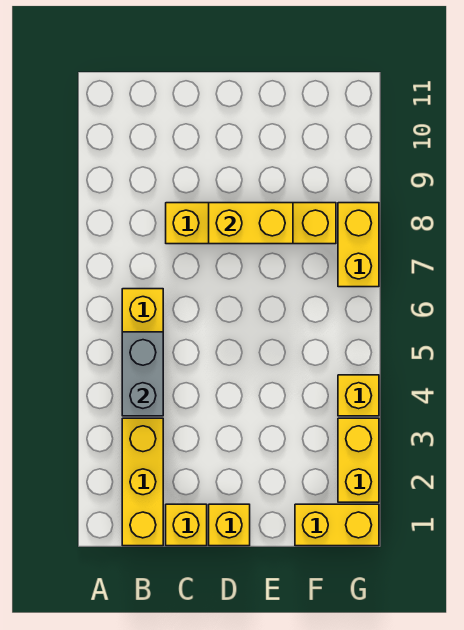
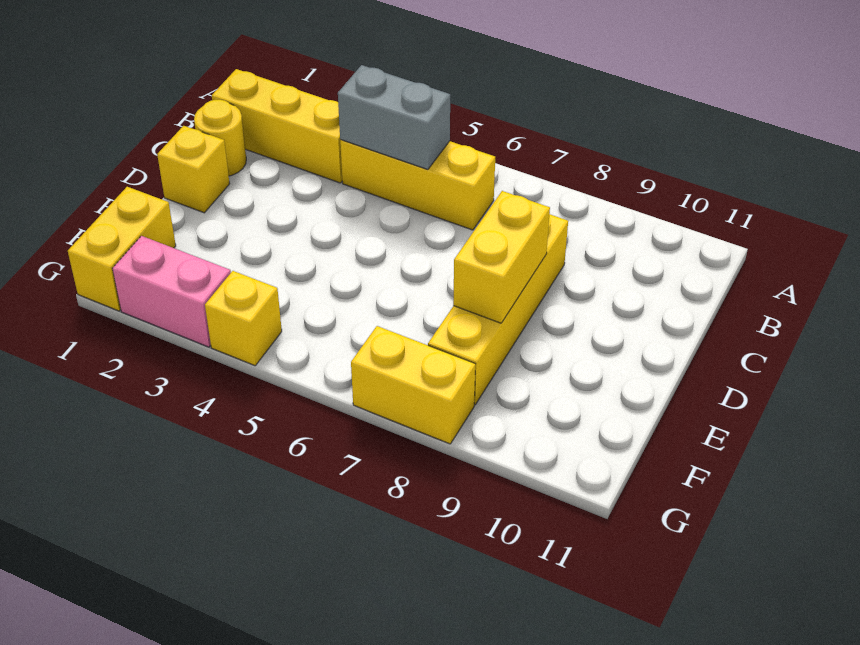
yellow 1x1 brick [166,504,207,546] -> yellow 1x1 round brick [194,100,246,176]
yellow 1x2 brick [338,418,379,502] -> pink 1x2 brick [112,236,231,347]

